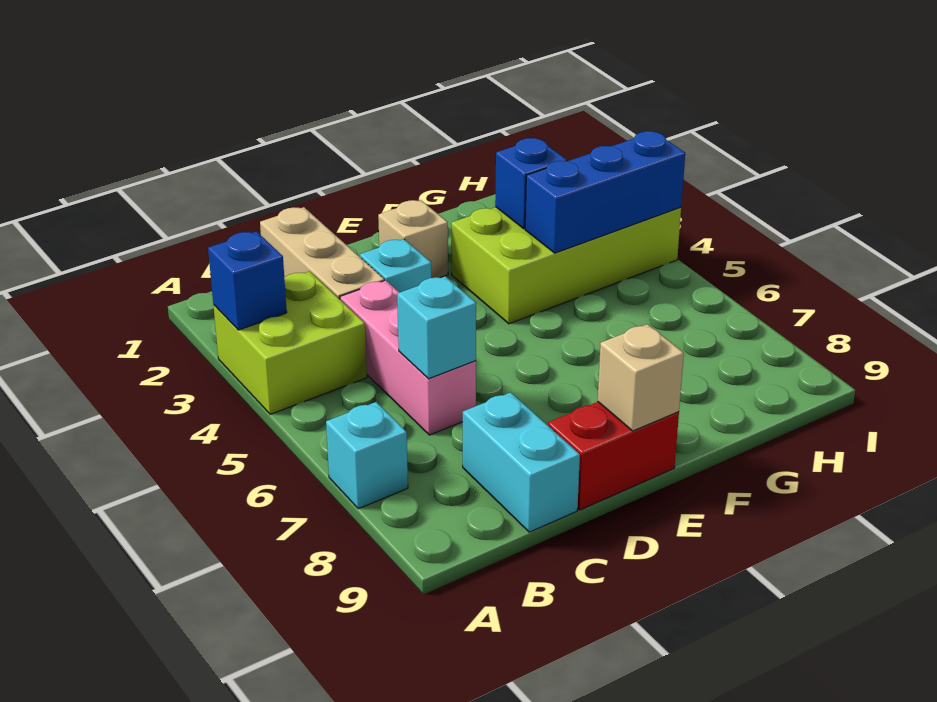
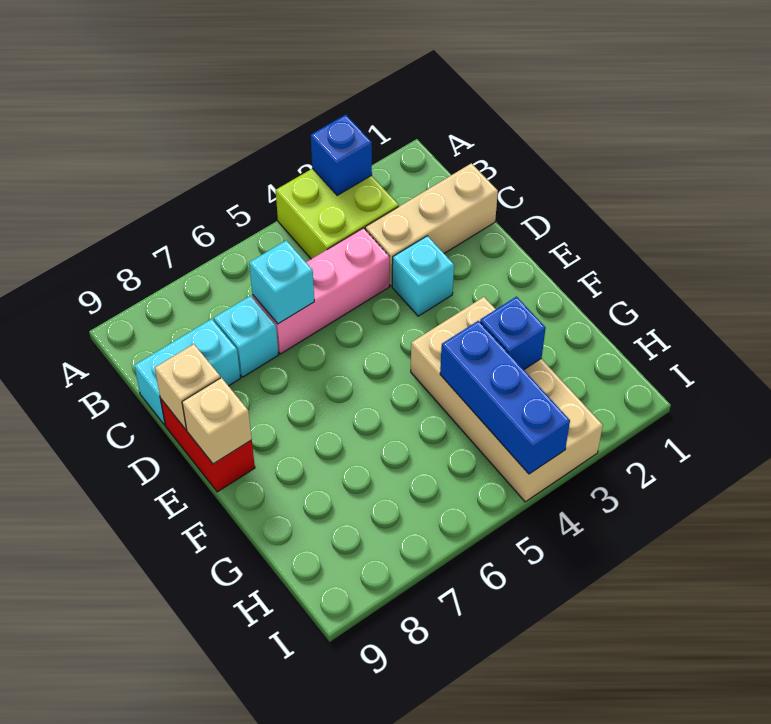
cyan 1x1 brick [326,402,408,509] -> cyan 1x1 brick moved to [214,296,278,377]
tan 1x1 brick [378,200,448,278] -> tan 1x1 brick moved to [155,344,220,429]
lime 2x4 brick [451,207,681,324] -> tan 2x4 brick [411,297,603,502]

